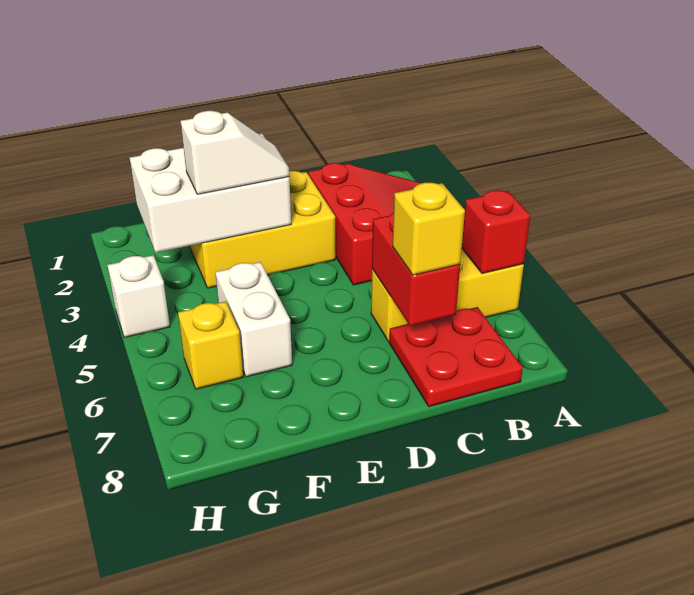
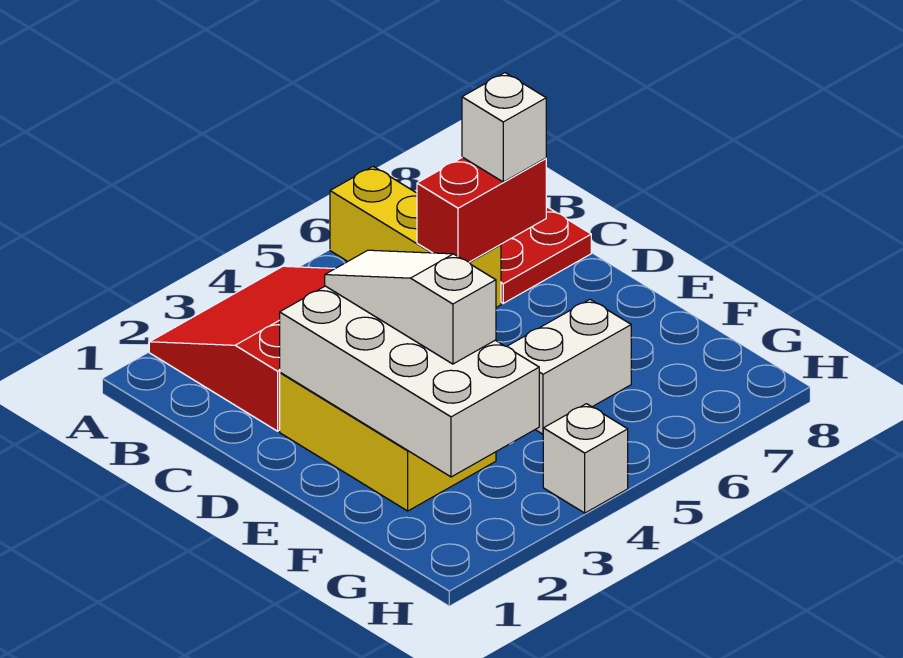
red 1x1 brick [462,190,531,274] -> none
yellow 1x1 brick [393,183,465,275] -> white 1x1 brick [462,73,546,182]
white 2x3 brick [130,134,291,253] -> white 2x4 brick [280,286,539,477]
white 1x2 slope [181,111,289,194] -> white 1x3 slope [325,250,496,364]
yellow 1x1 brick [178,301,243,389] -> none

